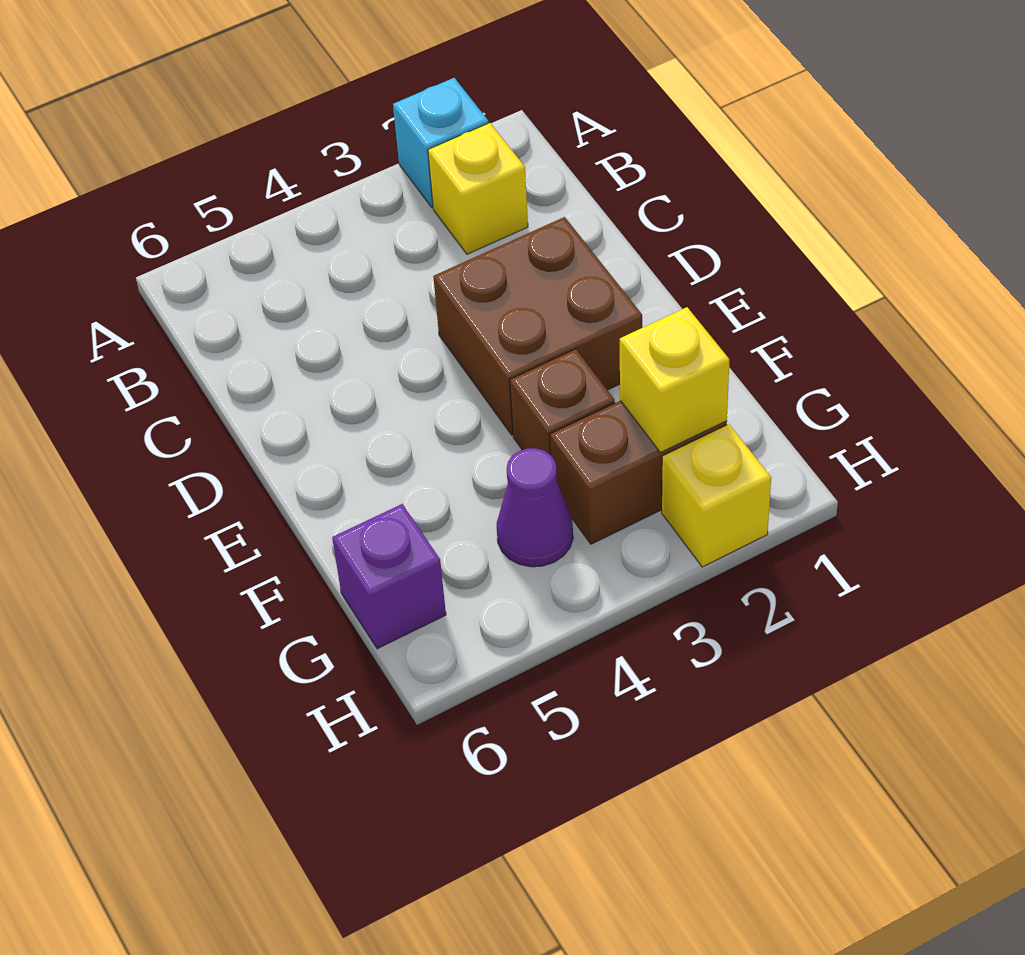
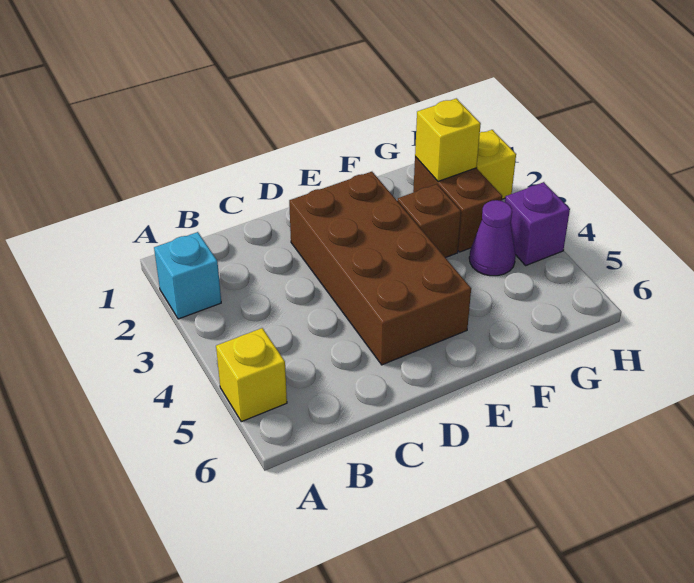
yellow 1x1 brick [428,123,528,254] -> yellow 1x1 brick moved to [216,328,287,422]
brown 2x2 brick [433,217,642,435] -> brown 2x4 brick [289,172,471,365]
purple 1x1 brick [332,504,446,649] -> purple 1x1 brick moved to [505,182,570,265]

